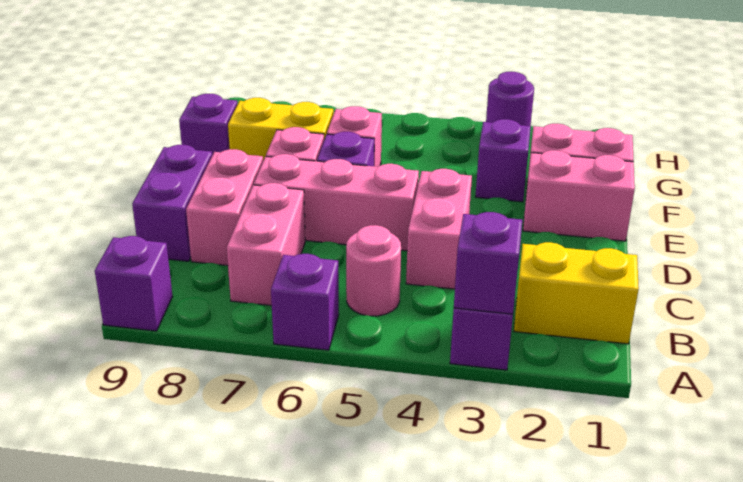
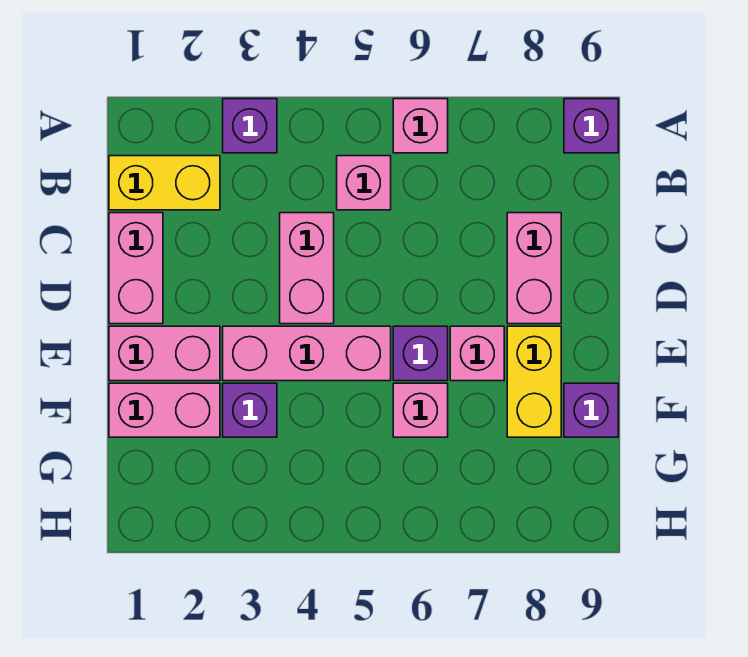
purple 1x1 brick [454,212,522,314] -> none
purple 1x1 brick [271,254,339,350] -> pink 1x1 brick [393,99,448,153]
pink 1x1 round brick [346,225,401,316] -> pink 1x1 brick [337,156,391,210]
pink 1x2 brick [227,183,305,306] -> pink 1x2 brick moved to [109,213,163,324]
purple 1x2 brick [132,145,212,261] -> none
pink 1x3 brick [254,154,419,251] -> pink 1x3 brick moved to [223,326,391,381]
yellow 1x2 brick [228,98,333,161] -> yellow 1x2 brick turned to [507,326,561,437]
purple 1x1 round brick [486,72,534,126] -> none

